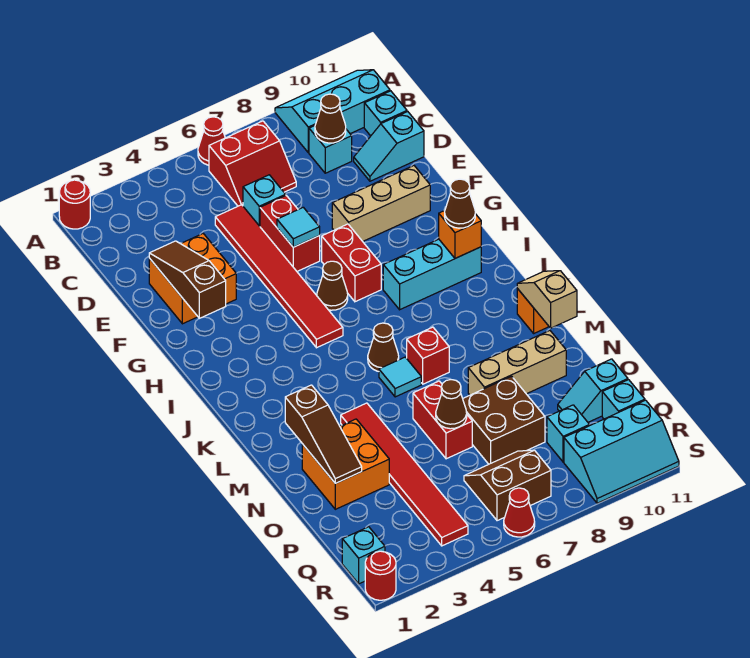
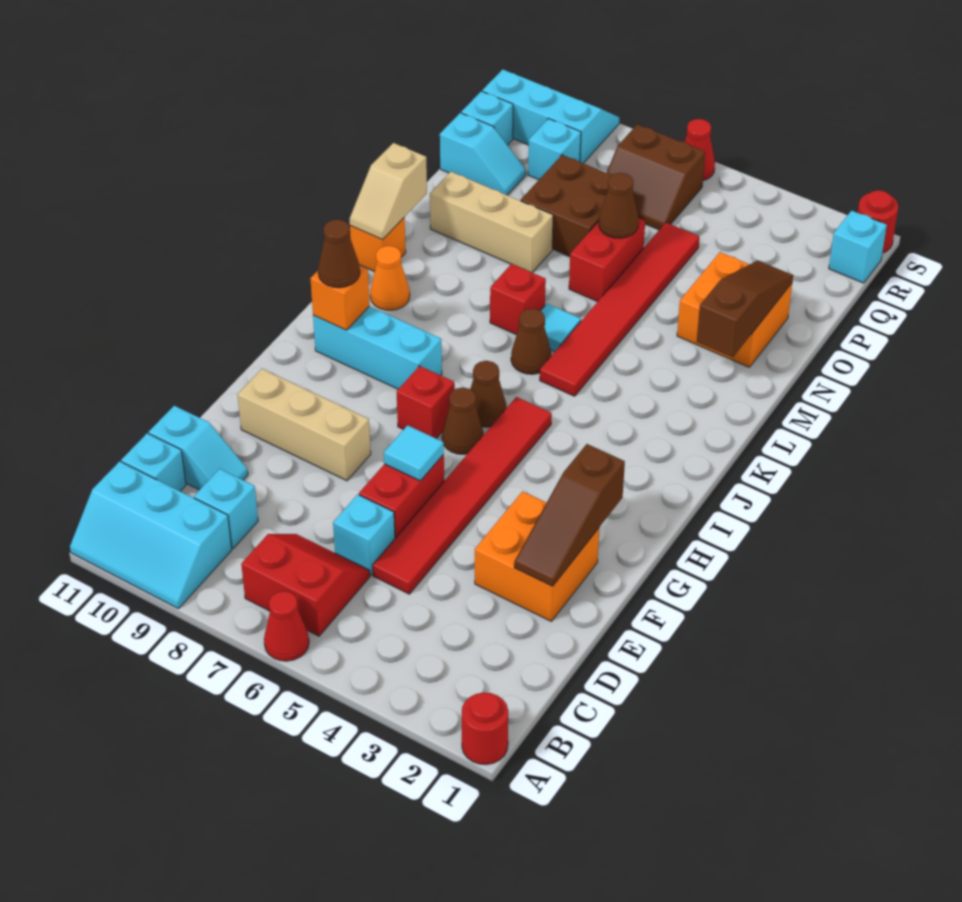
brown 1x1 cone [315,94,346,143] -> brown 1x1 cone moved to [470,361,507,427]
red 1x2 brick [322,224,381,302] -> red 1x1 brick [397,366,455,438]
none -> orange 1x1 cone [370,246,410,310]
red 1x6 tile [341,403,468,546] -> red 1x6 tile moved to [540,223,699,396]

